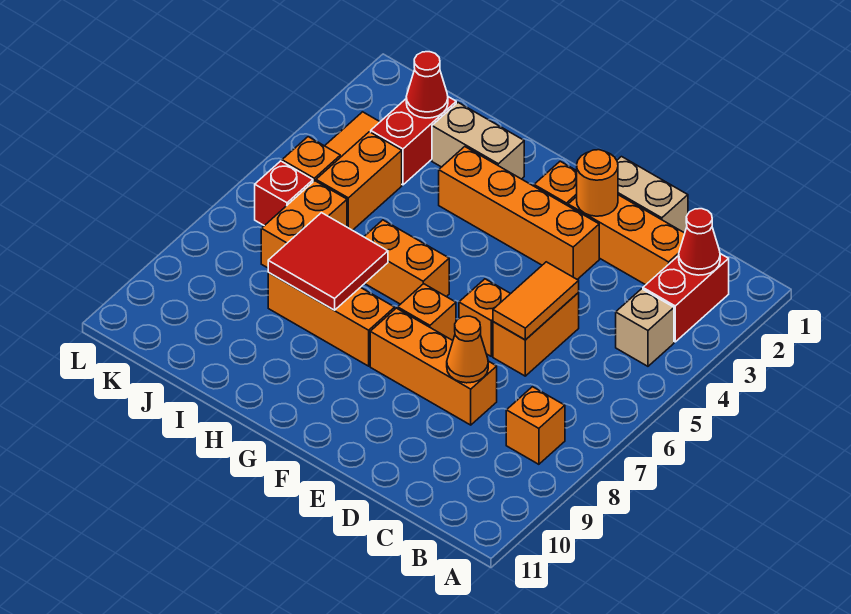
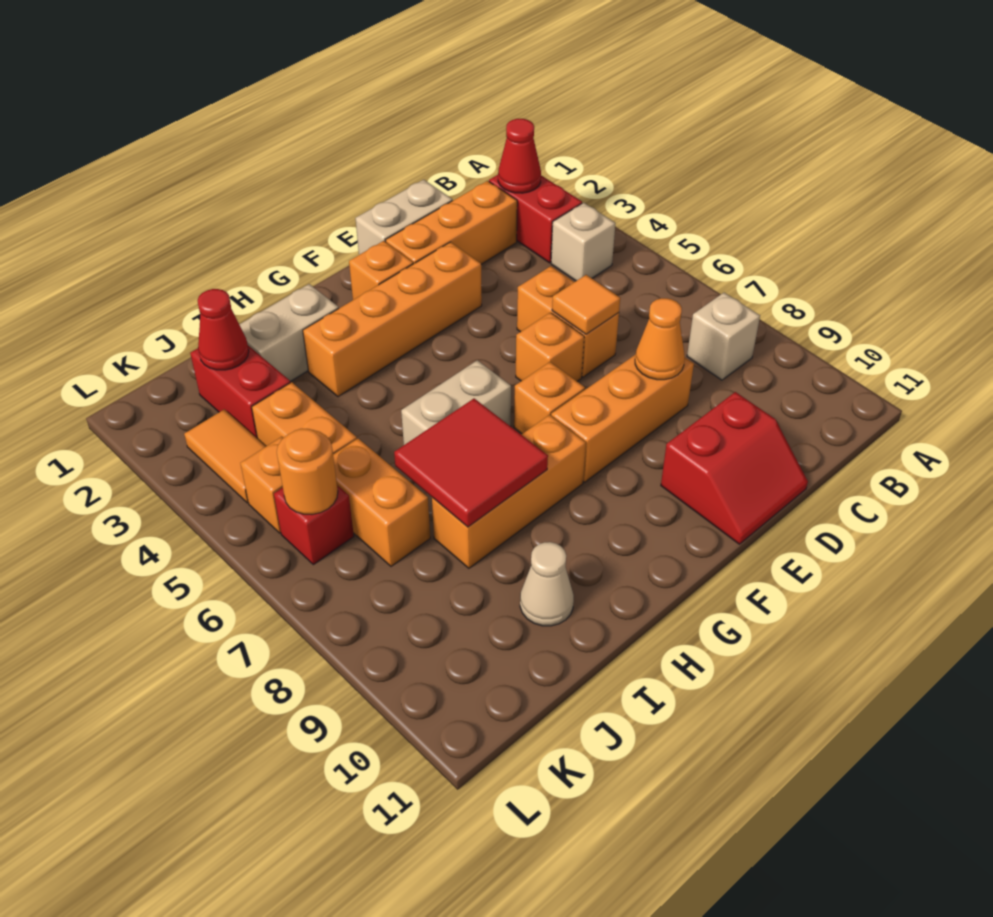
orange 1x1 brick [506,387,565,464] -> tan 1x1 brick [687,293,760,380]
orange 1x2 tile [493,262,579,340] -> orange 1x1 tile [552,275,620,334]
none -> red 2x2 slope [661,392,808,544]
orange 1x1 round brick [577,150,618,216] -> orange 1x1 round brick moved to [277,429,338,515]
orange 1x2 brick [364,220,449,304] -> tan 1x2 brick [401,360,511,445]
none -> tan 1x1 cone [520,542,574,626]

